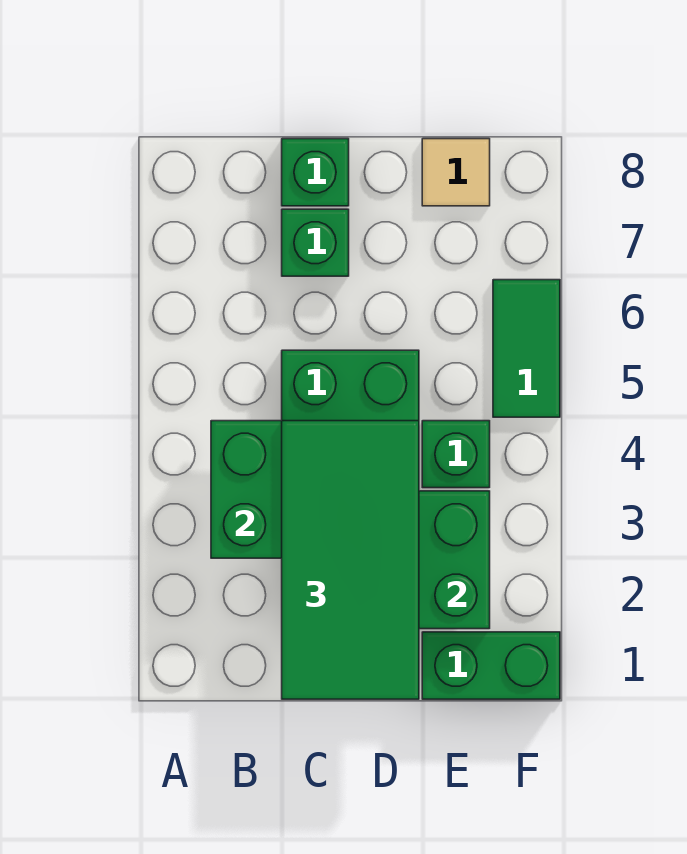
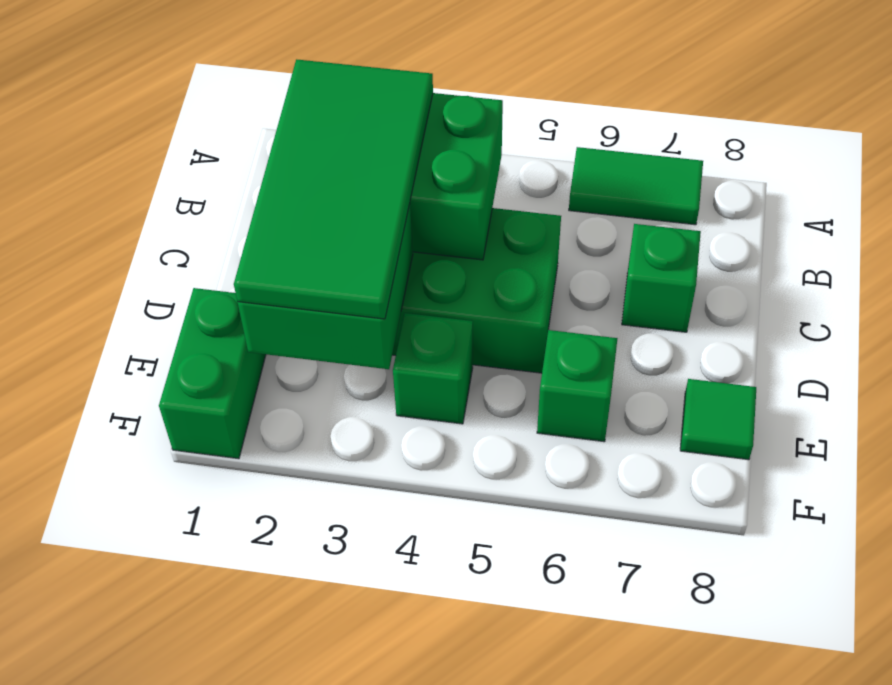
green 2x4 tile [282,421,419,699] -> green 2x4 tile turned to [234,59,433,319]
green 1x1 brick [282,139,349,206] -> green 1x1 brick moved to [537,330,618,442]
tan 1x1 tile [422,139,490,206] -> green 1x1 tile [680,379,756,460]
green 1x2 tile [493,280,560,417] -> green 1x2 tile moved to [569,147,703,225]

